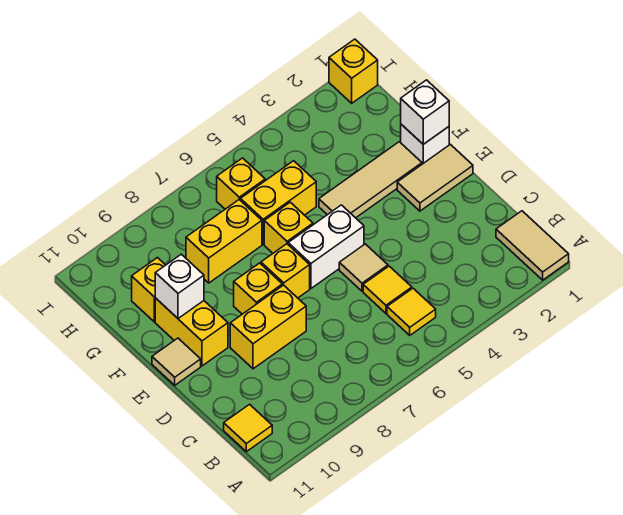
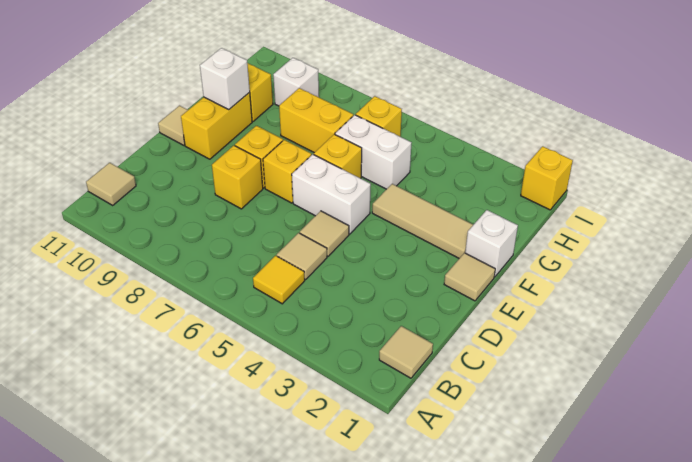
tan 1x2 tile [496,211,569,280] -> tan 1x1 tile [379,326,433,378]
yellow 1x1 tile [224,404,272,452] -> tan 1x1 tile [86,163,136,205]
yellow 1x1 tile [363,266,412,313] -> tan 1x1 tile [277,233,327,280]
yellow 1x2 brick [230,285,306,369] -> yellow 1x1 brick [212,146,263,209]
tan 1x2 tile [397,144,473,211] -> tan 1x1 tile [444,253,495,301]
white 1x1 brick [401,80,449,144] -> white 1x1 brick moved to [273,58,319,106]
yellow 1x2 brick [241,161,316,244] -> white 1x2 brick [335,115,411,189]

